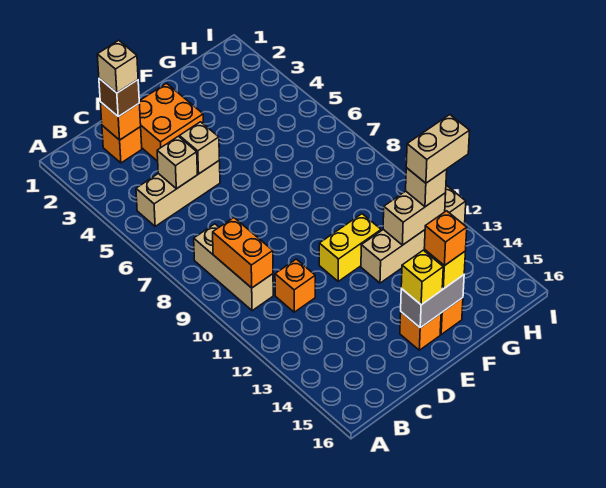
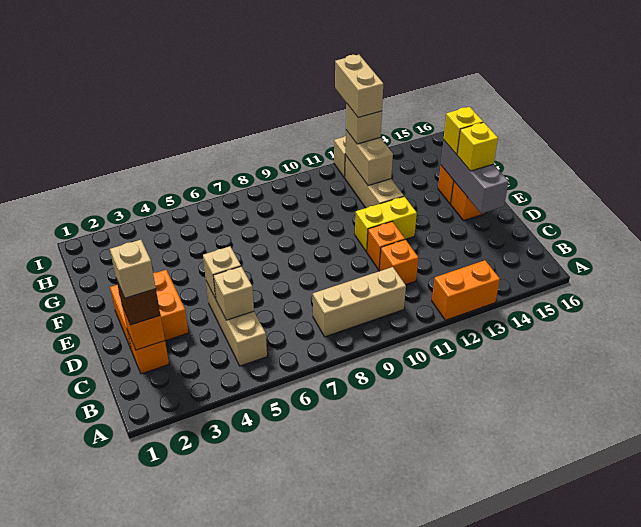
orange 1x2 brick [213,218,273,288] -> orange 1x2 brick moved to [432,260,500,320]
yellow 1x2 brick [319,214,381,281] -> yellow 1x2 brick turned to [355,197,417,252]
grey 1x2 brick [401,275,464,328] -> grey 1x3 brick [441,140,509,214]
orange 1x1 brick [424,211,467,266] -> orange 1x1 brick moved to [367,222,405,270]

